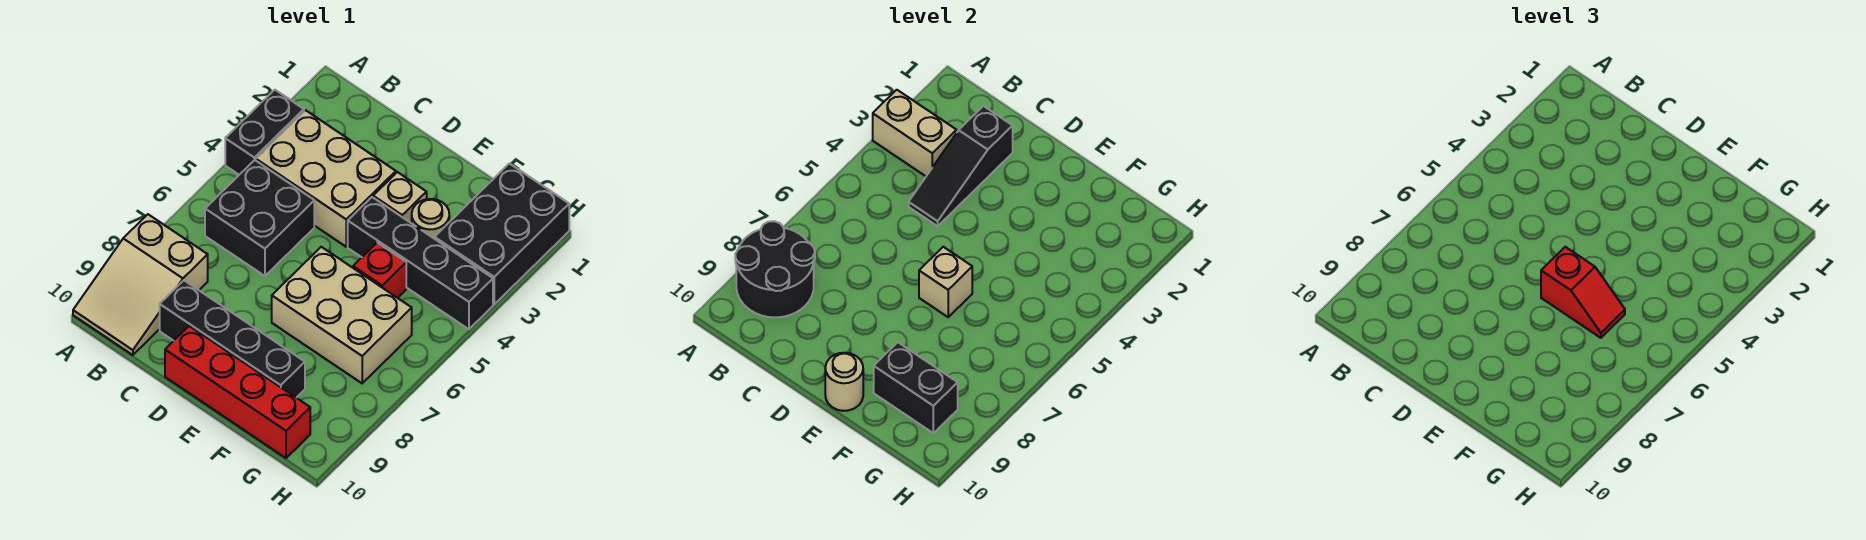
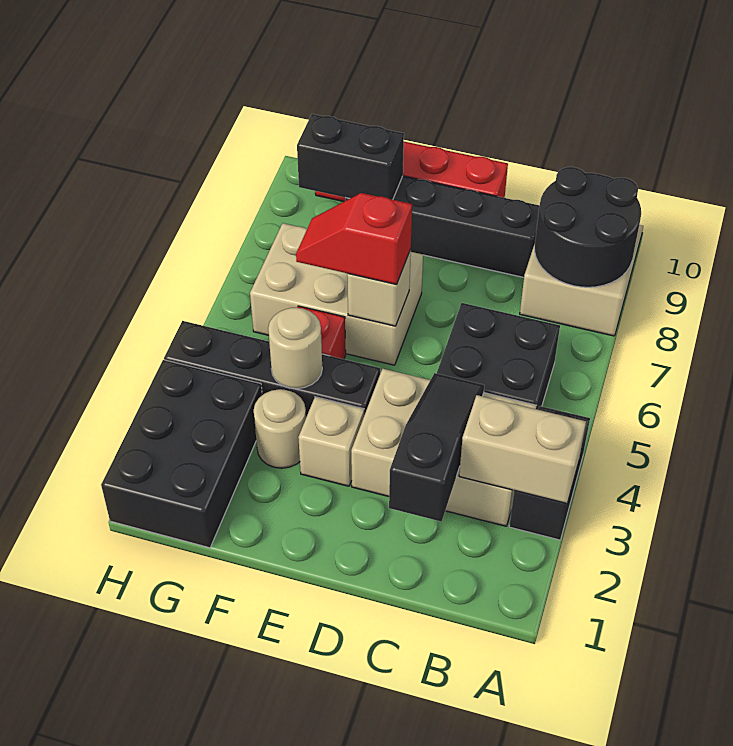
tan 1x1 round brick [825,353,863,411] -> tan 1x1 round brick moved to [268,308,322,389]

